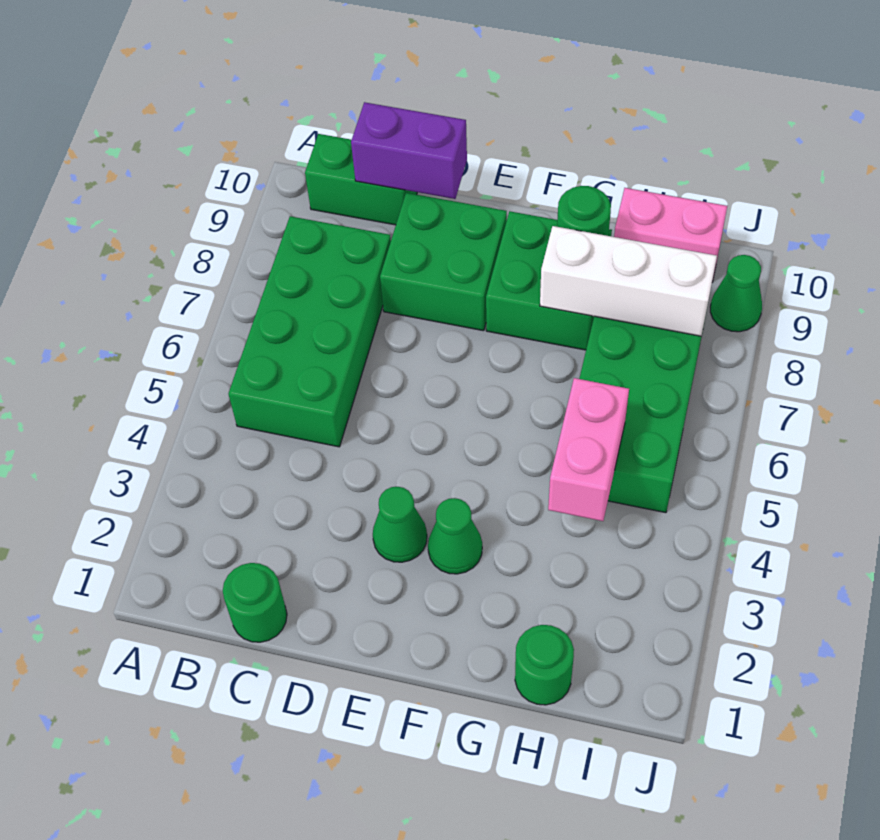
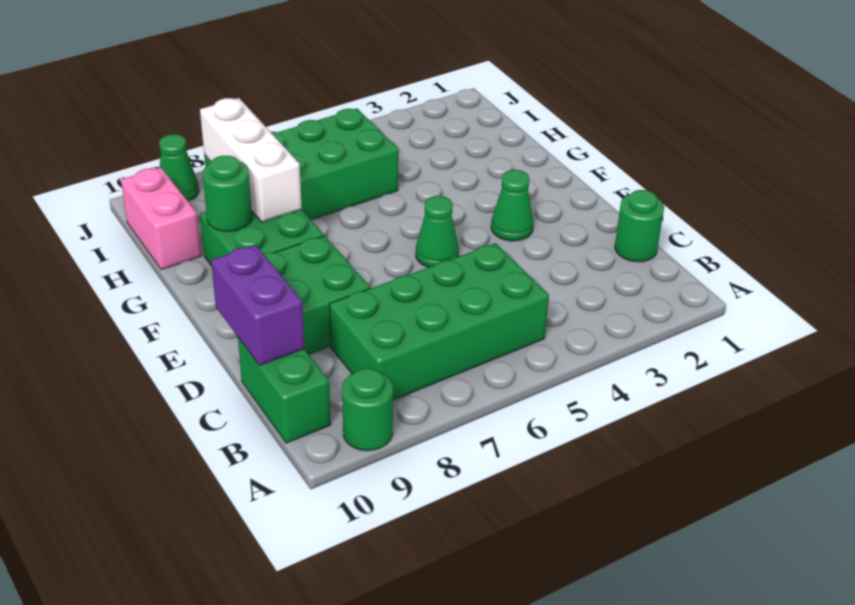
green 1x1 cone [428,498,482,574] -> green 1x1 cone moved to [416,196,459,267]
green 1x1 round brick [515,625,574,705] -> green 1x1 round brick moved to [342,368,393,451]
pink 1x2 brick [548,378,629,521] -> none

